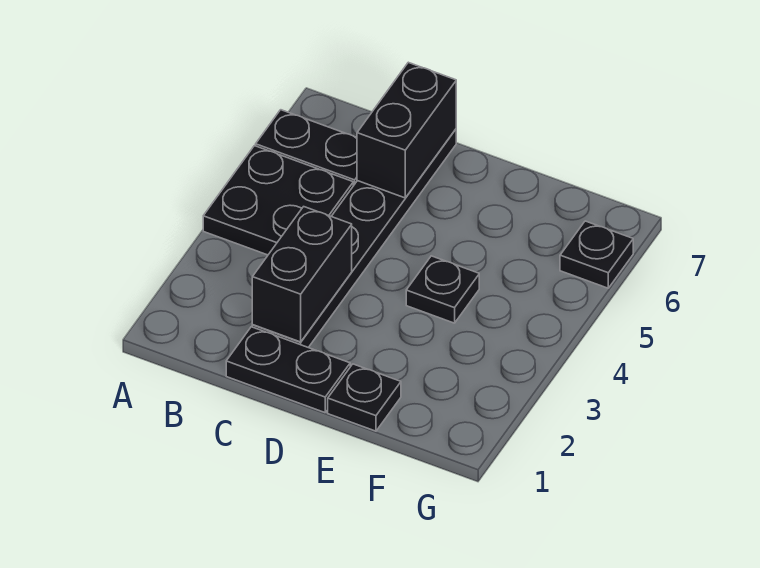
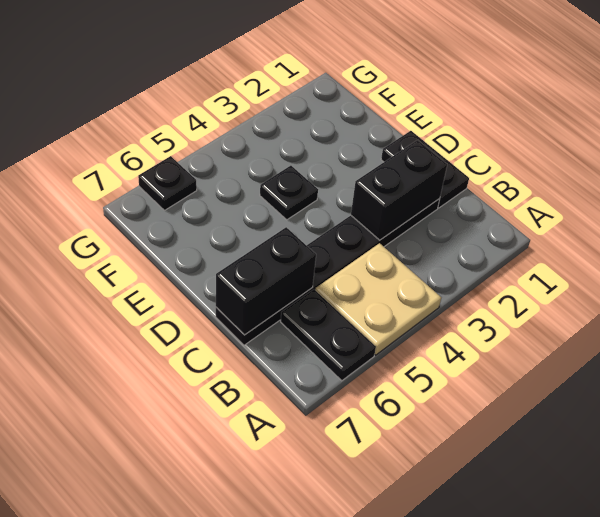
black 2x2 plate [203,146,353,255] -> tan 2x2 plate [315,243,441,355]
black 1x1 plate [328,364,401,431] -> none

